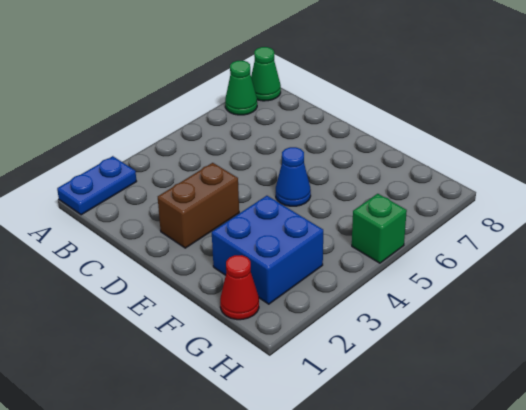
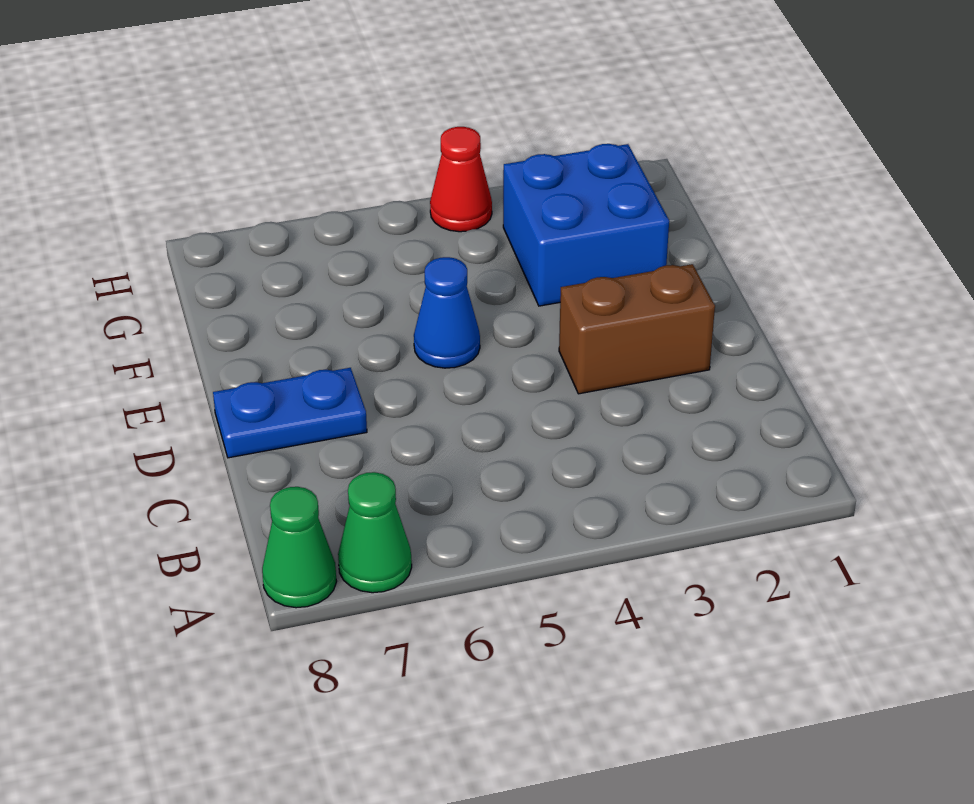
blue 1x2 plate [57,156,137,215] -> blue 1x2 plate moved to [213,368,367,458]
red 1x1 cone [220,255,259,320] -> red 1x1 cone moved to [430,127,492,232]
green 1x1 brick [352,194,407,263] -> none

